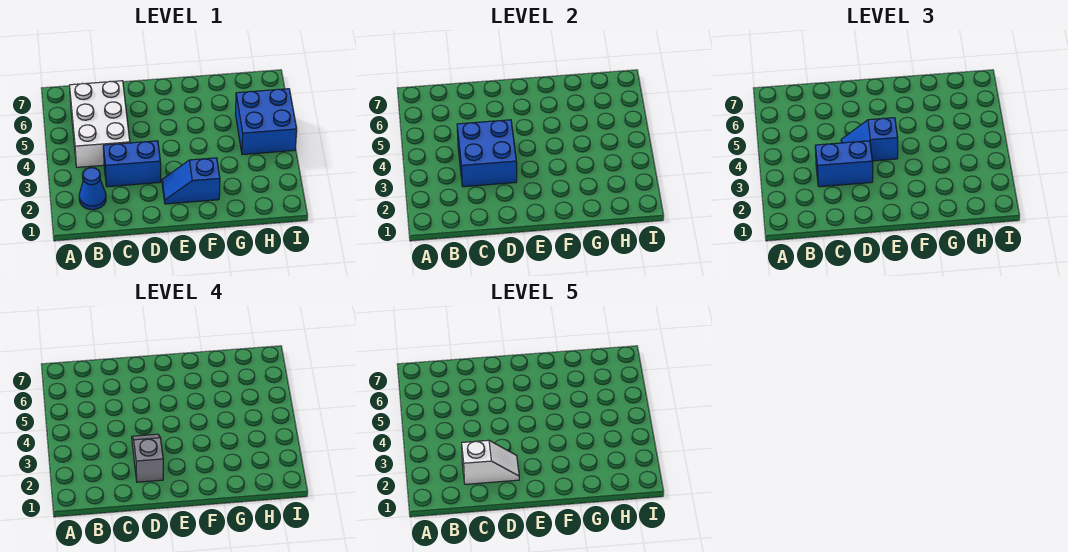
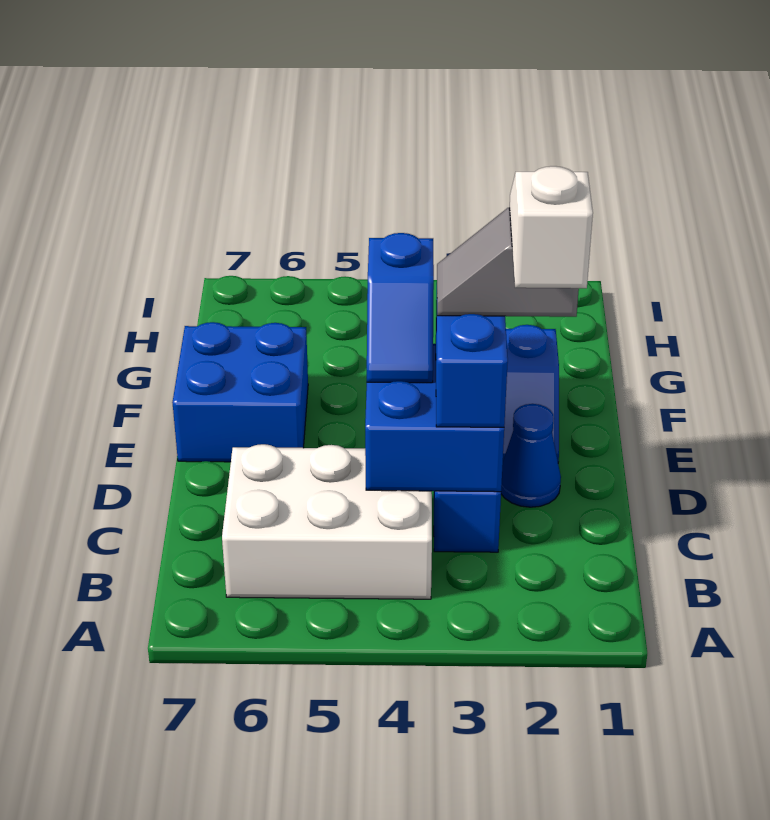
blue 1x1 cone [79,168,106,210] -> blue 1x1 cone moved to [501,404,561,507]
blue 2x2 brick [236,89,297,155] -> blue 2x2 brick moved to [172,322,308,462]

